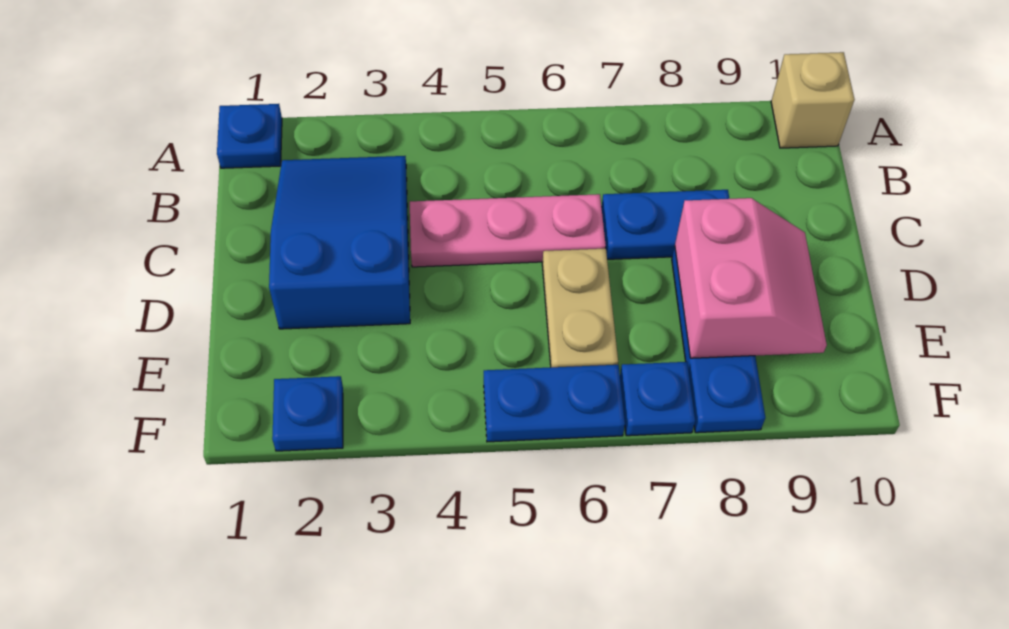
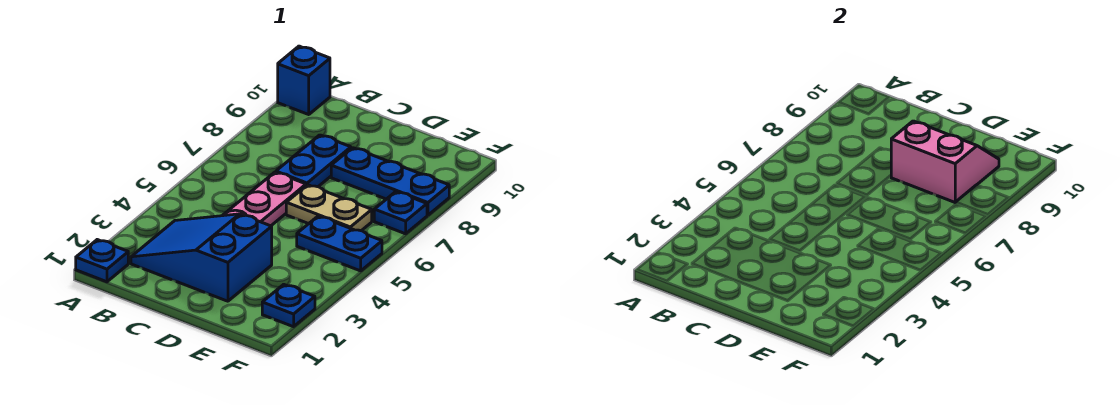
tan 1x1 brick [771,52,855,148] -> blue 1x1 brick [278,46,330,114]
blue 1x2 plate [484,365,625,442] -> blue 1x2 plate turned to [297,216,382,271]

